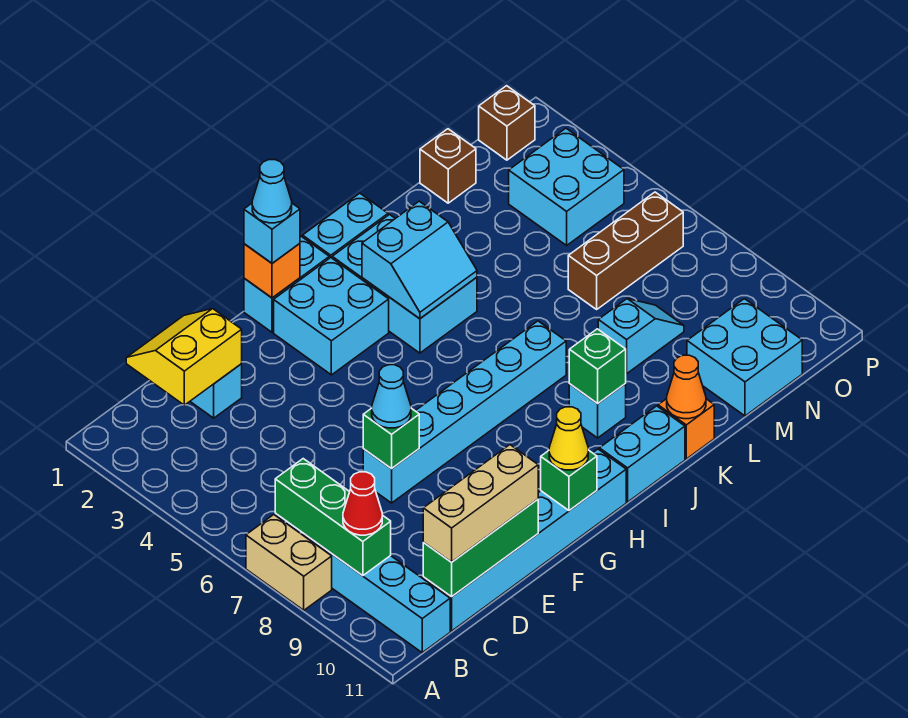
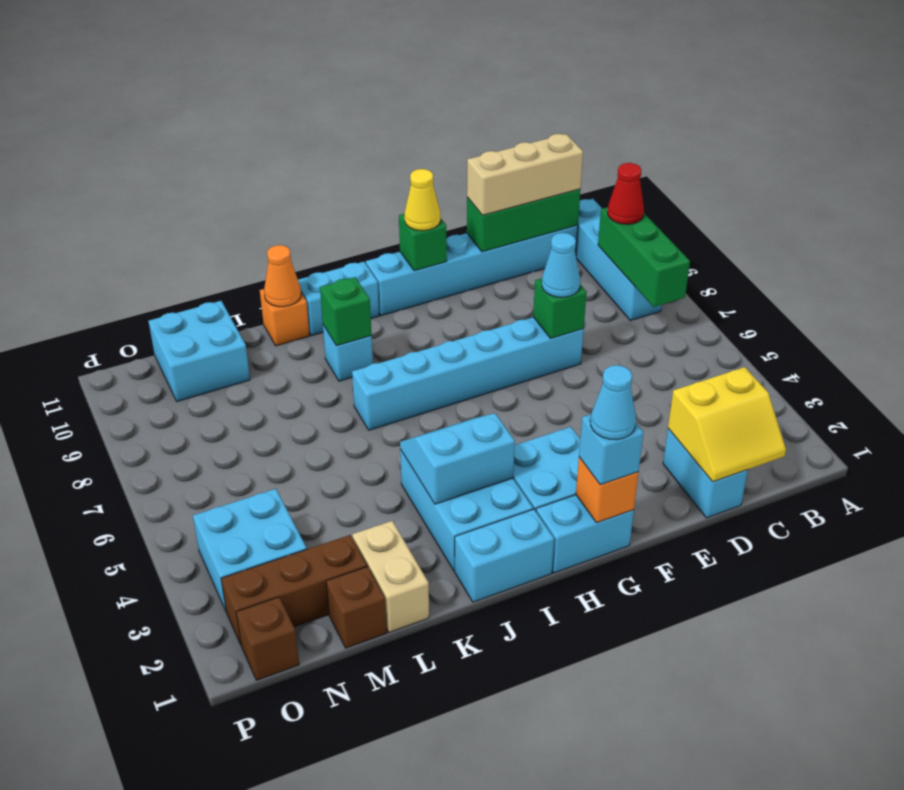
tan 1x2 brick [246,515,332,610] -> tan 1x2 brick moved to [352,521,429,632]
cyan 1x2 slope [598,299,684,374] -> none
brown 1x3 brick [568,192,683,309] -> brown 1x3 brick moved to [221,535,367,644]

